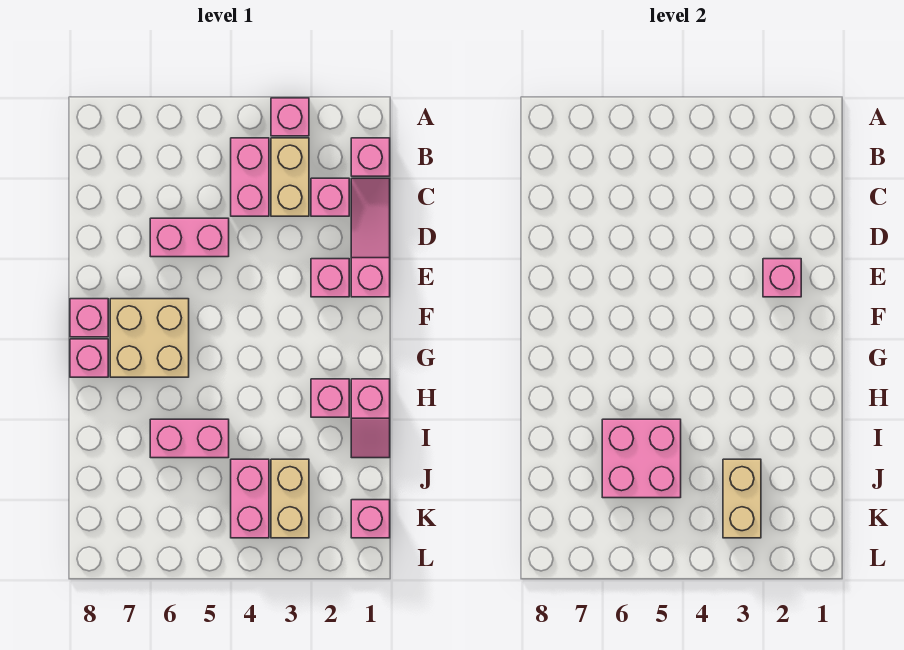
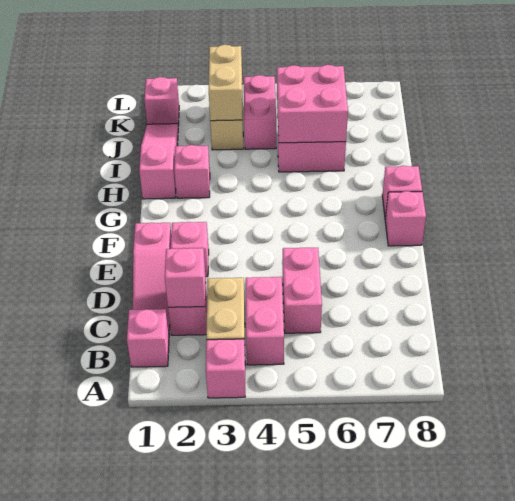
pink 1x2 brick [150,218,229,257] -> pink 1x2 brick turned to [283,248,322,333]
pink 1x1 brick [763,259,801,297] -> pink 1x1 brick moved to [165,248,206,307]
tan 2x2 brick [110,299,189,377] -> none
pink 1x2 slope [351,379,390,458] -> pink 1x3 slope [139,124,178,199]

